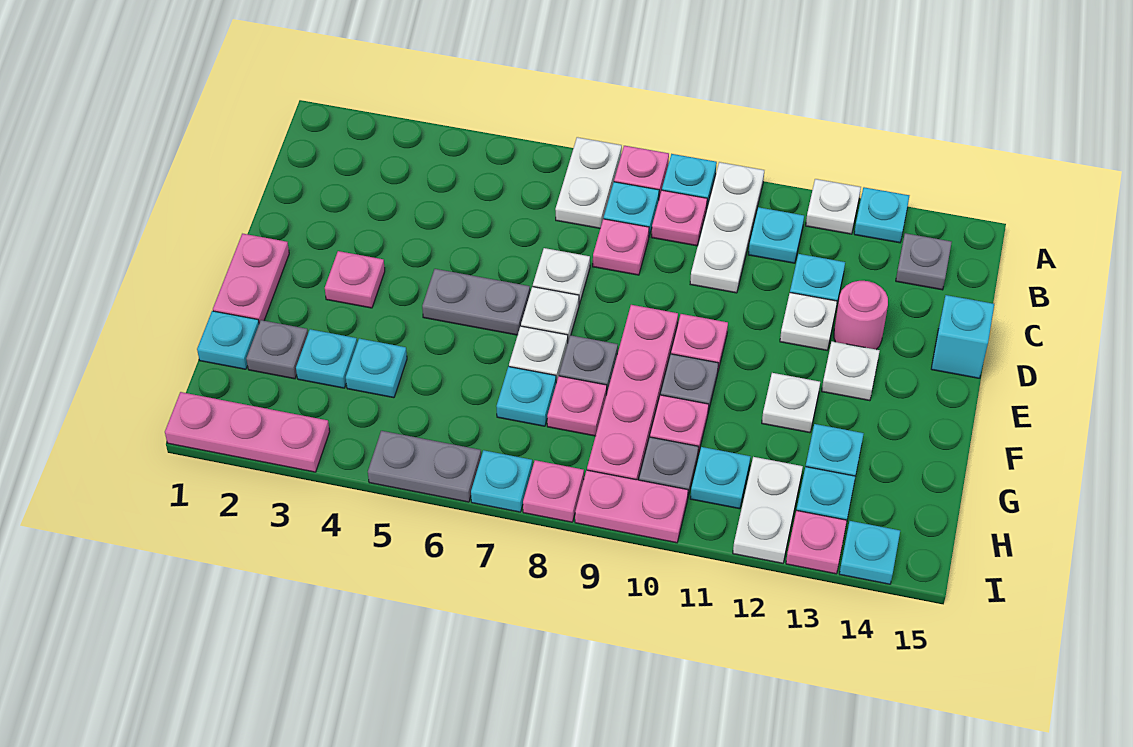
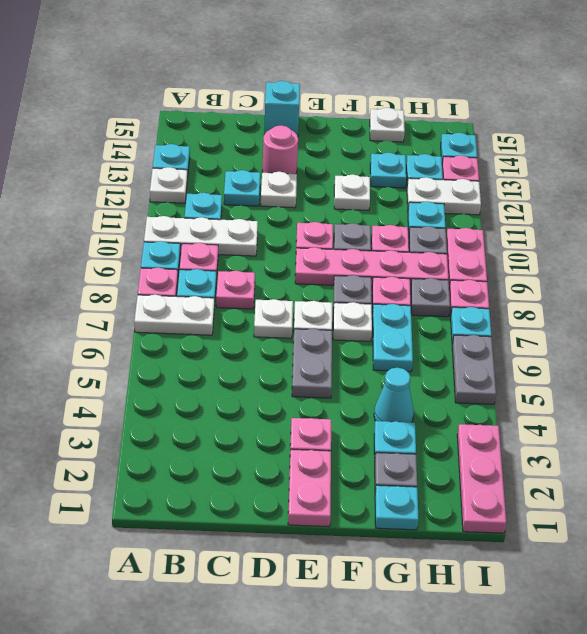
grey 1x1 plate [896,233,952,290] -> grey 1x1 plate moved to [410,278,450,317]
pink 1x2 plate [213,234,289,323] -> pink 1x2 plate turned to [288,449,331,527]
white 1x1 plate [822,341,880,401] -> white 1x1 plate moved to [370,108,405,142]
cyan 1x1 plate [346,339,407,398] -> cyan 1x1 cone [374,368,414,422]
cyan 1x1 plate [496,367,556,426] -> cyan 1x2 plate [373,304,413,372]

